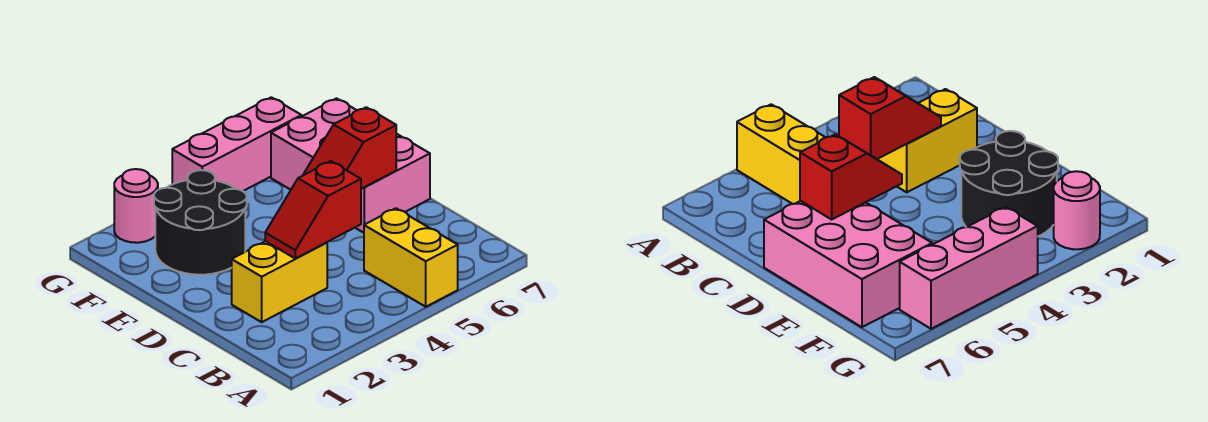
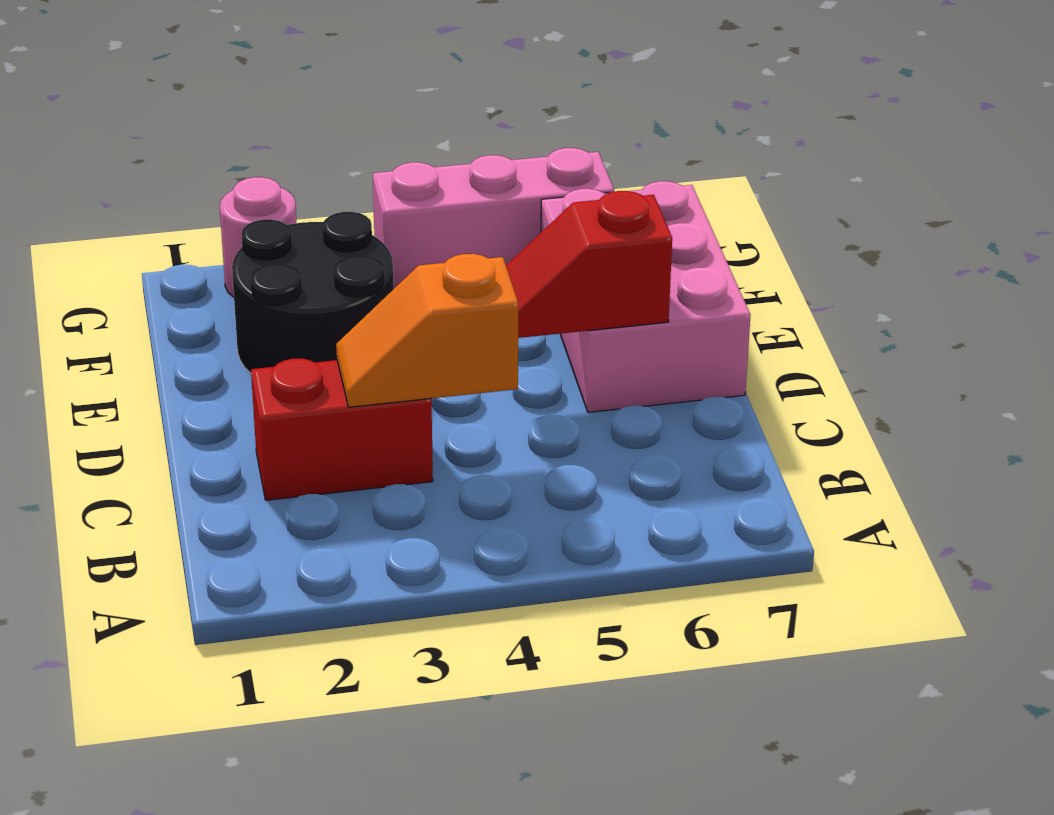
yellow 1x2 brick [364,208,458,307] -> none
yellow 1x2 brick [232,241,327,322] -> red 1x2 brick [251,359,433,500]
red 1x2 slope [265,161,361,259] -> orange 1x2 slope [336,254,518,407]

